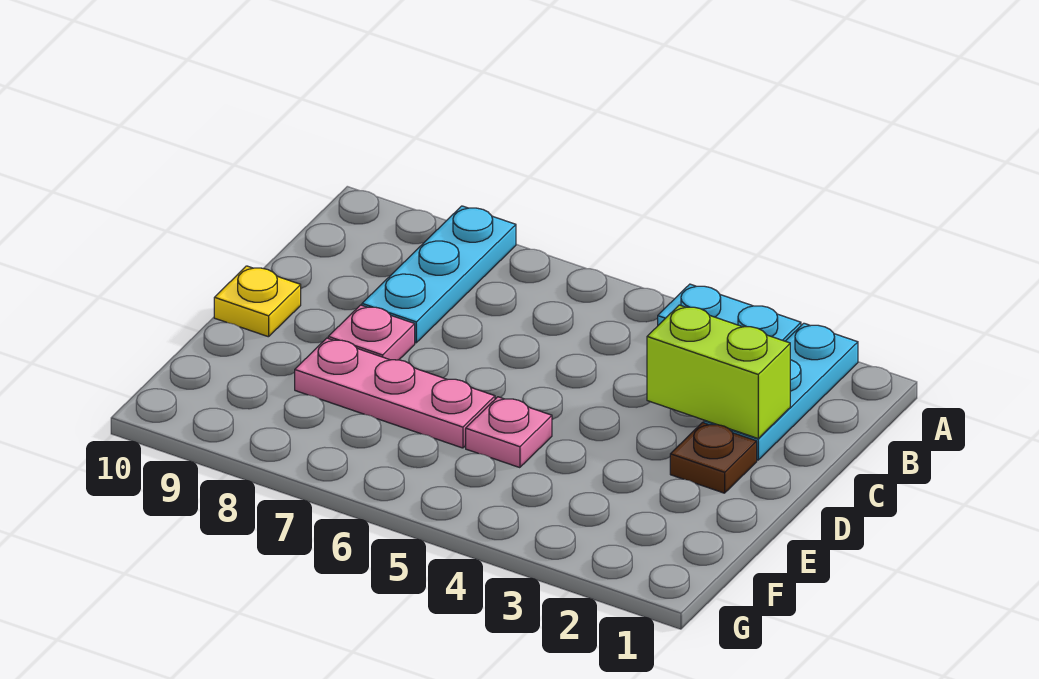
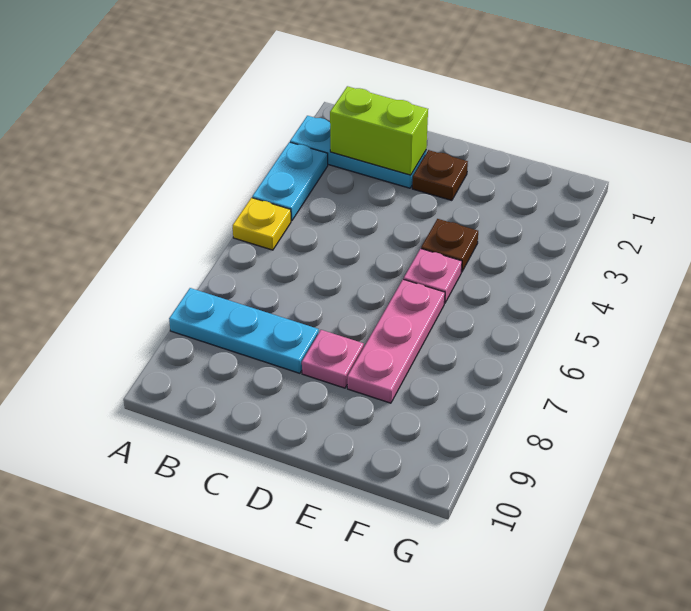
lime 1x2 brick [647,305,790,438] -> lime 1x2 brick turned to [330,86,428,175]
yellow 1x1 plate [214,266,301,337] -> yellow 1x1 plate moved to [233,198,291,250]
none -> brown 1x1 plate [421,219,478,272]

